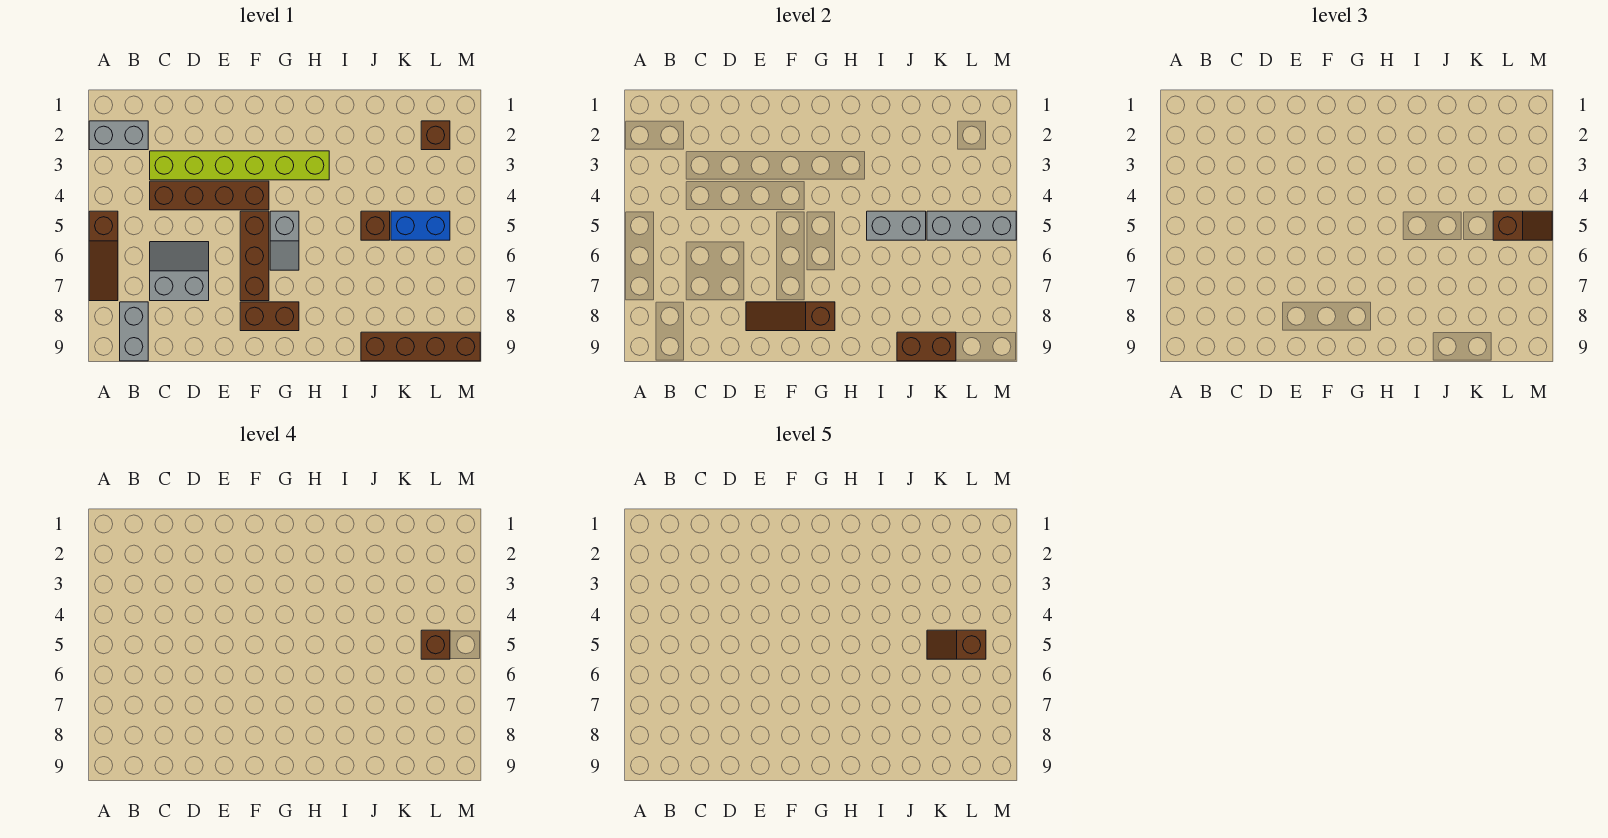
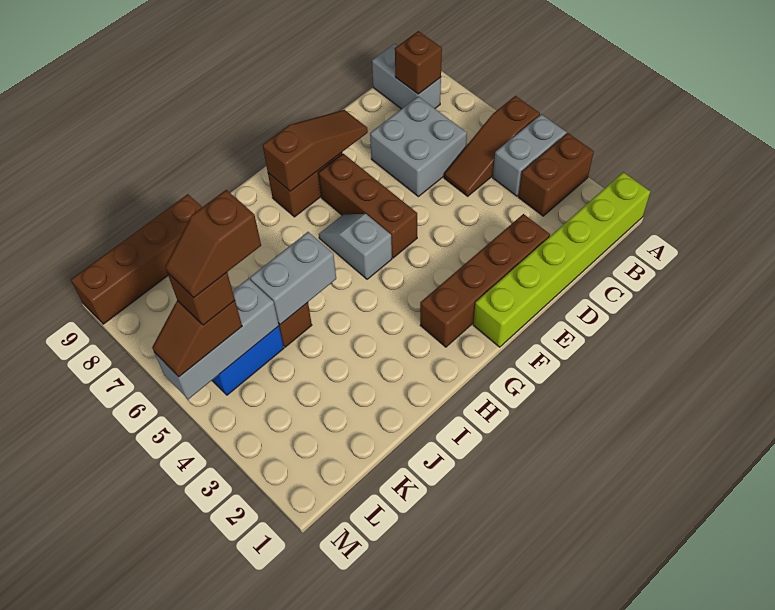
grey 1x2 brick [89,121,148,150] -> grey 1x2 brick moved to [493,114,567,196]
brown 1x3 slope [89,211,118,301] -> brown 1x3 slope turned to [444,96,540,196]
lime 1x6 brick [150,151,329,180] -> lime 1x6 brick moved to [473,172,650,347]
brown 1x4 brick [150,181,269,210] -> brown 1x4 brick moved to [420,214,550,347]
grey 2x2 slope [150,242,209,301] -> grey 2x2 brick [370,96,467,197]
brown 1x2 brick [897,332,956,361] -> brown 1x2 brick moved to [518,133,594,216]
brown 1x2 slope [927,630,986,659] -> brown 1x2 slope turned to [165,190,261,298]
brown 1x1 brick [421,121,450,150] -> brown 1x1 brick moved to [395,31,442,94]

